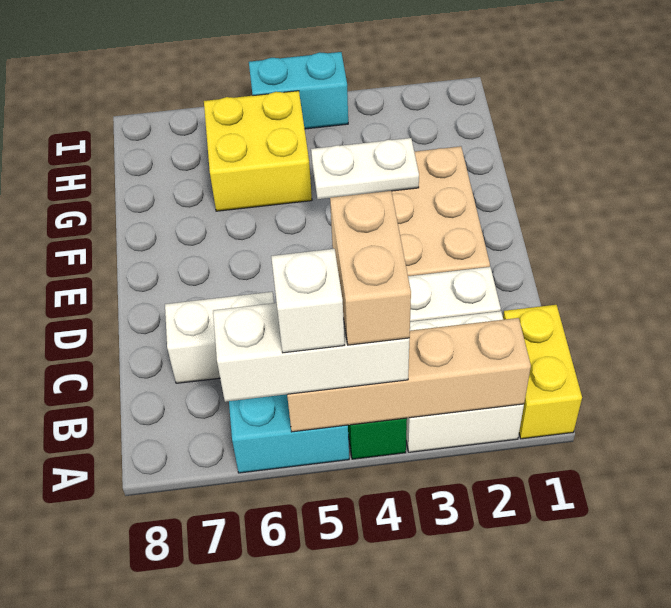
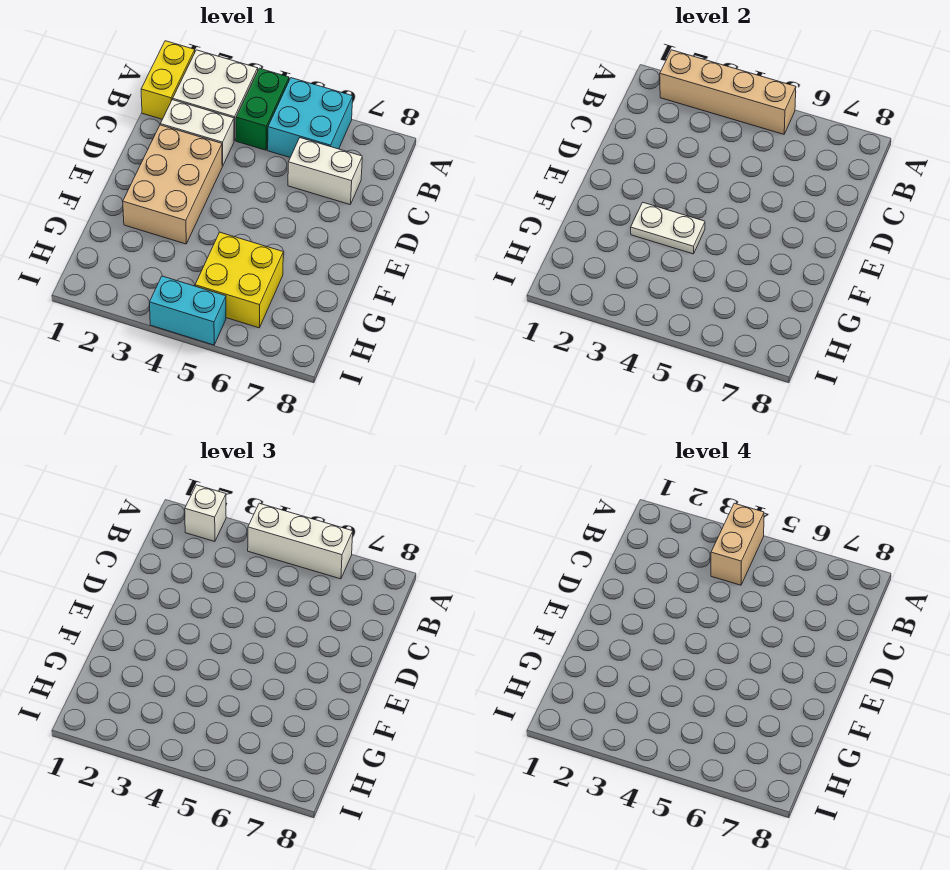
white 1x1 brick [271,249,344,353] -> white 1x1 brick moved to [185,485,226,541]

